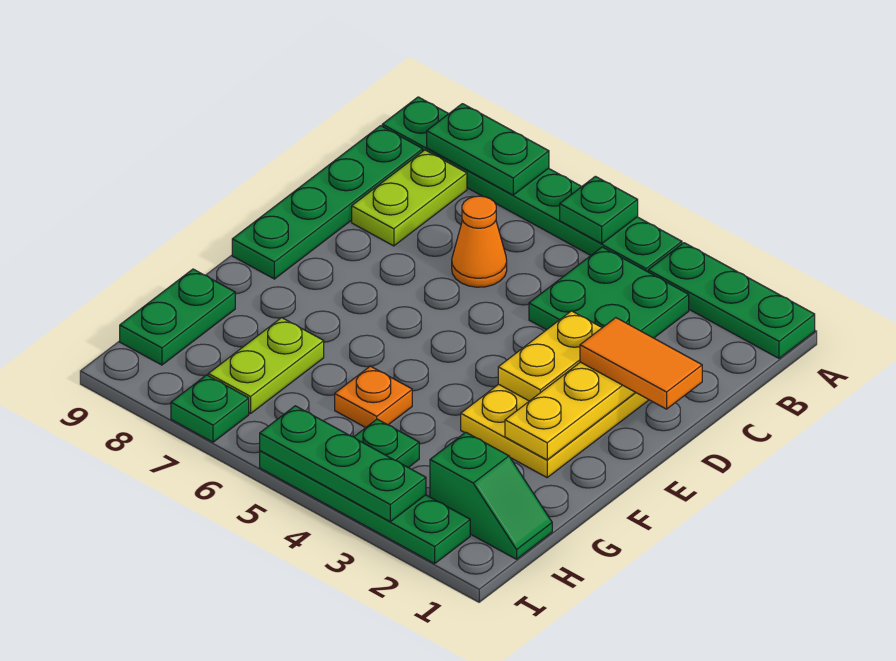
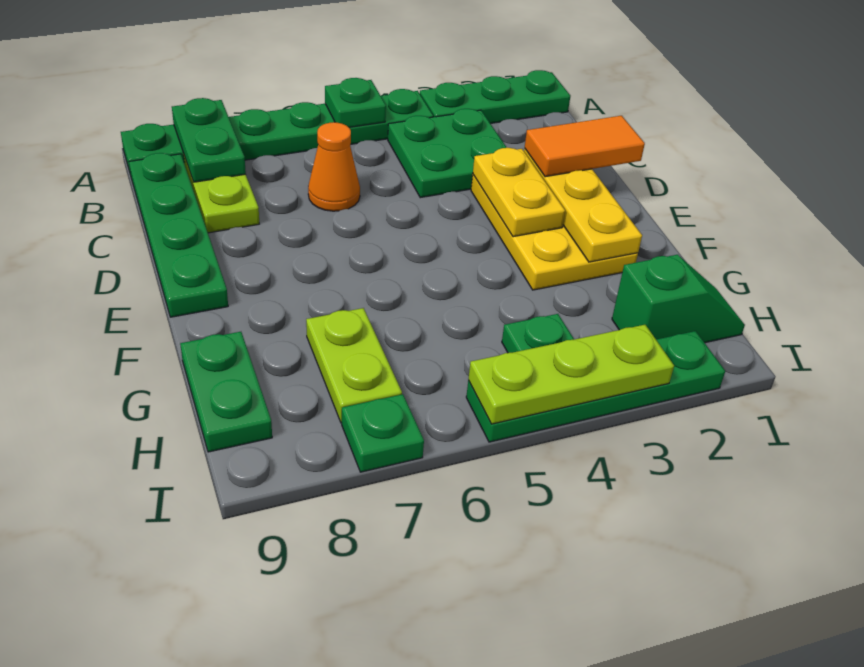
green 1x2 plate [427,104,549,195] -> green 1x2 plate turned to [172,98,246,182]
orange 1x1 plate [335,366,412,427] -> none
green 1x3 plate [260,406,426,522] -> lime 1x3 plate [468,325,674,424]

